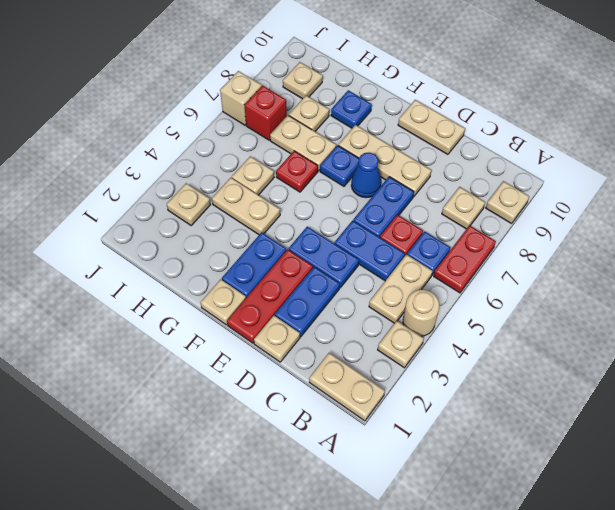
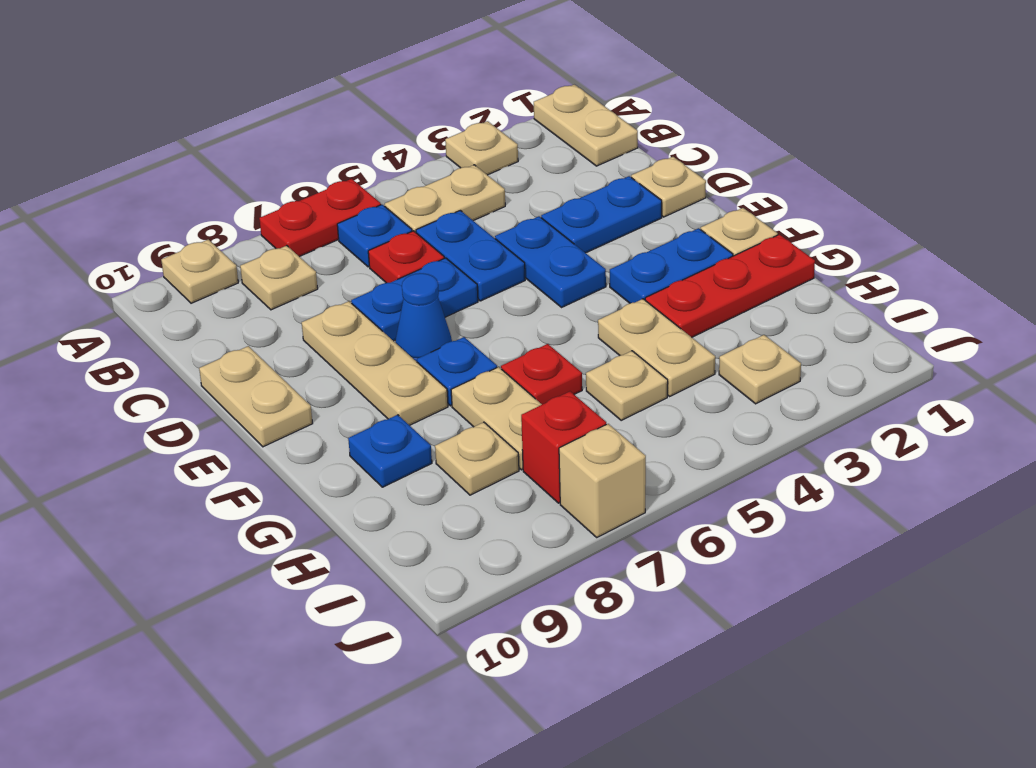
tan 1x1 round brick [403,290,439,336] -> none
red 1x3 plate [227,249,313,343] -> red 1x3 plate moved to [645,234,815,337]
tan 1x1 plate [283,62,323,99] -> none

